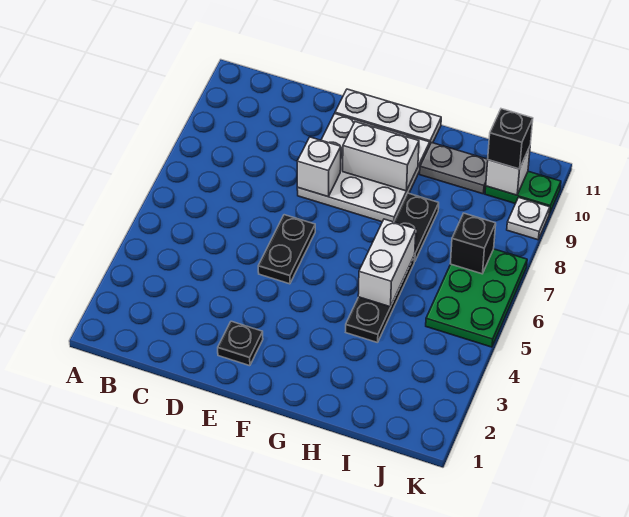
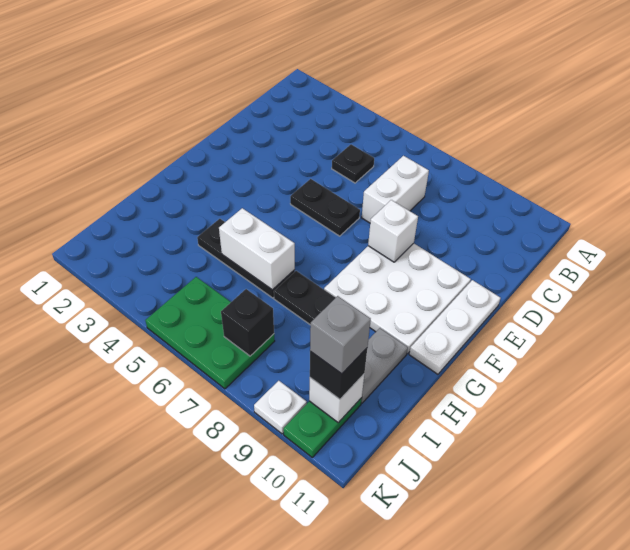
black 1x1 plate [218,321,263,366] -> black 1x1 plate moved to [332,144,374,183]
white 1x2 brick [343,122,419,191] -> white 1x2 brick moved to [362,156,429,223]
none -> grey 1x1 brick [310,296,371,374]

